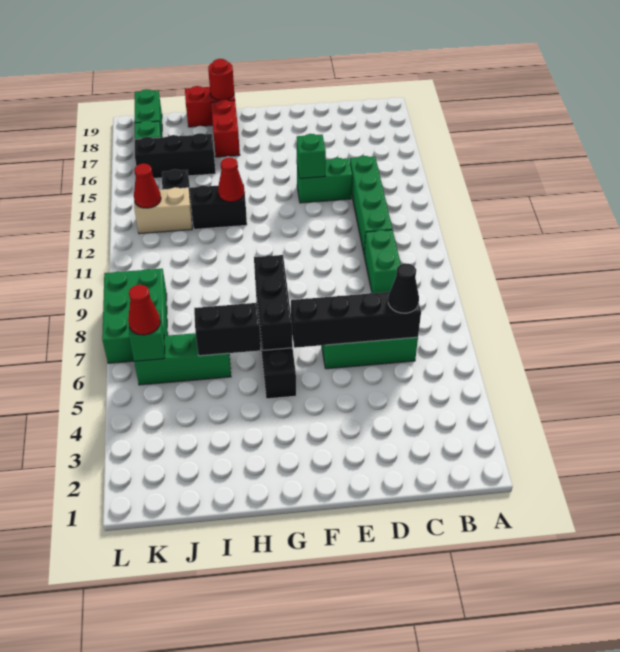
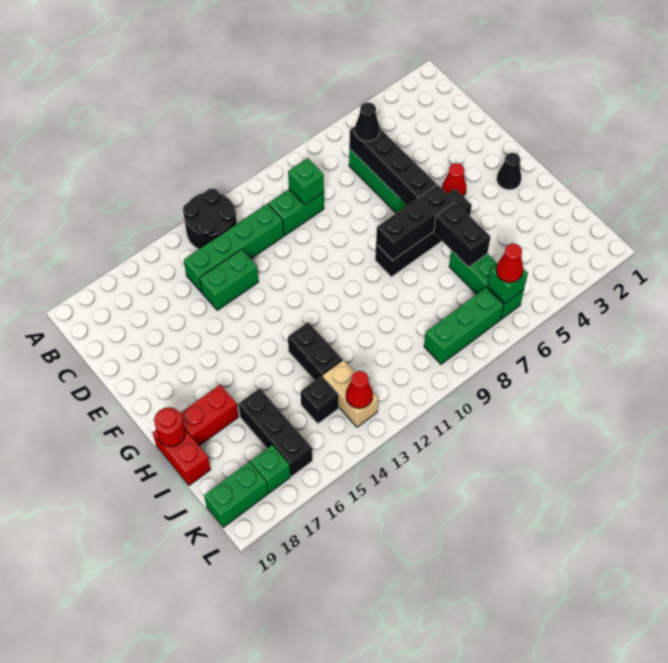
none -> black 2x2 round brick [183,189,237,249]
green 1x2 brick [297,158,352,203] -> green 1x2 brick turned to [200,249,259,310]
green 1x1 brick [297,134,326,178] -> green 1x1 brick moved to [288,158,324,205]
none -> black 1x1 cone [497,153,521,190]
red 1x1 cone [218,157,245,202] -> red 1x1 cone moved to [442,163,466,196]
green 2x3 brick [102,269,168,363] -> green 1x3 brick [424,287,504,364]

